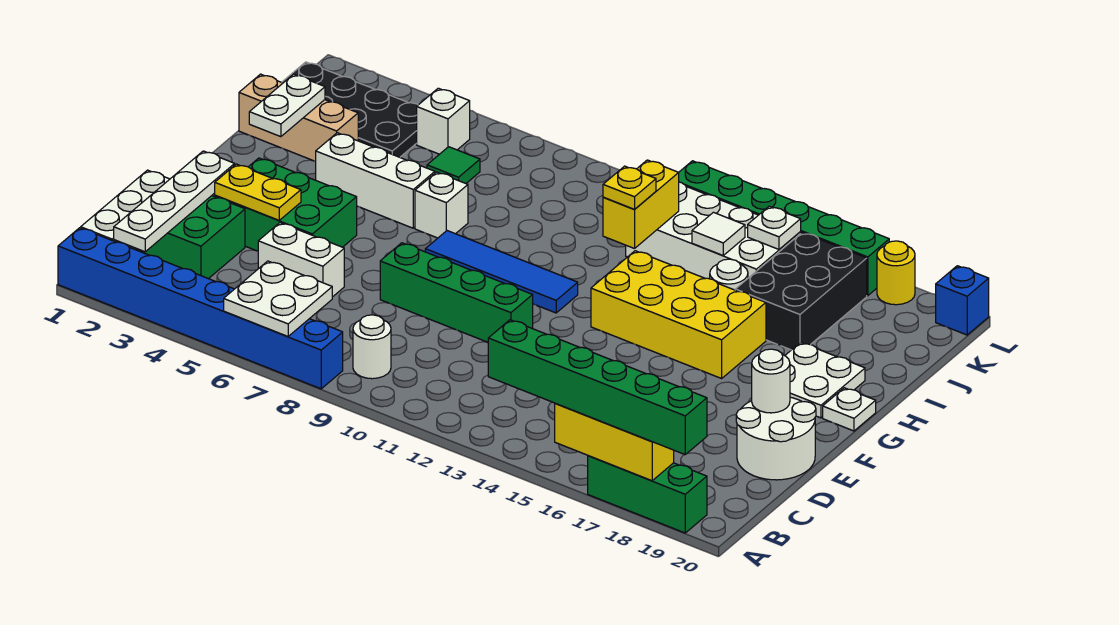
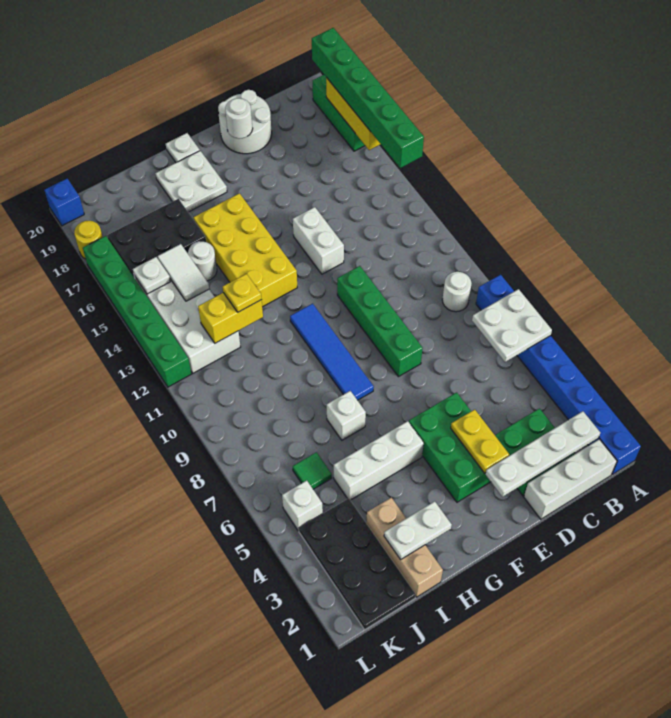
white 1x2 brick [258,223,344,297] -> white 1x2 brick moved to [293,207,344,274]
white 1x3 brick [316,133,435,228] -> white 1x3 brick turned to [334,421,424,500]
white 1x1 tile [692,212,745,256] -> white 1x2 tile [158,244,209,301]

